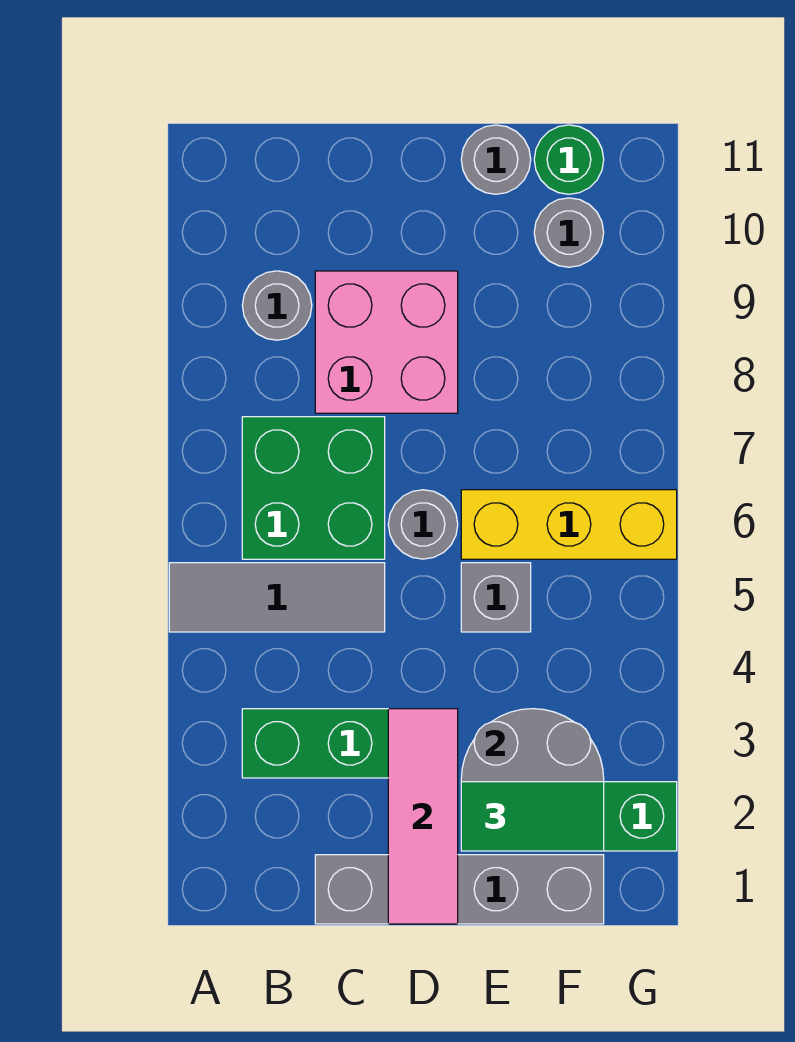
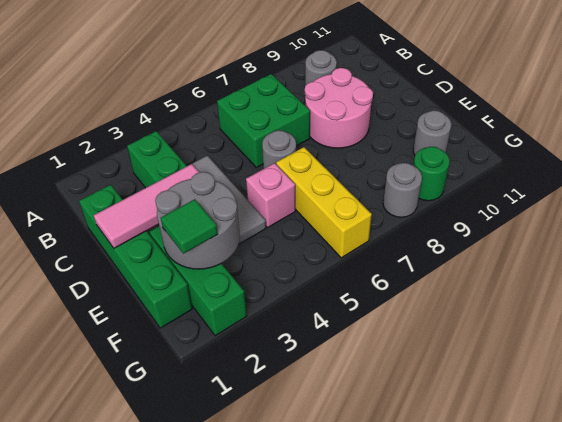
grey 1x3 tile [169,563,385,632] -> grey 1x3 tile moved to [192,156,266,245]
grey 1x4 brick [315,855,604,924] -> green 1x4 brick [79,185,192,328]
pink 2x2 brick [315,271,458,413] -> pink 2x2 round brick [305,68,373,148]
green 1x2 tile [461,782,604,851] -> green 1x1 tile [161,199,218,254]
grey 1x1 brick [461,563,531,632] -> pink 1x1 brick [246,163,295,227]
grey 1x1 round brick [461,125,531,194] -> grey 1x1 round brick moved to [383,163,422,217]
green 1x1 round brick [534,125,604,194] -> green 1x1 round brick moved to [413,147,450,201]

